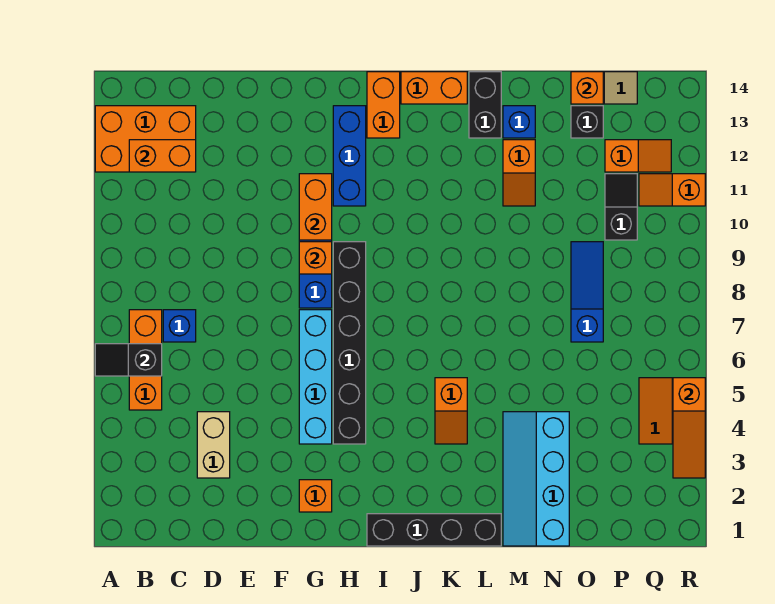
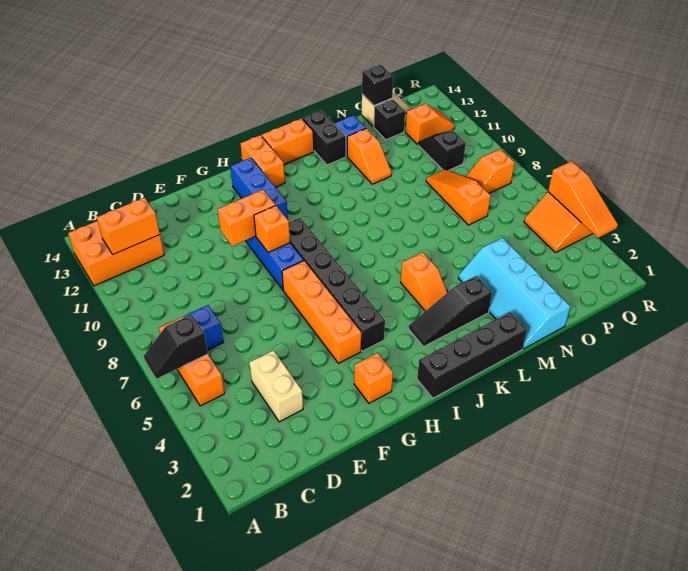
cyan 1x4 brick [299,310,332,444] -> orange 1x4 brick [282,261,361,363]
orange 1x2 brick [299,174,332,240] -> orange 1x2 brick turned to [218,190,276,246]
none -> black 1x3 slope [409,276,492,347]
blue 1x3 slope [571,242,603,342] -> orange 1x3 slope [426,170,491,225]
orange 1x1 brick [571,72,603,104] -> black 1x1 brick [362,65,393,106]
orange 1x2 slope [639,174,705,206] -> orange 1x2 slope moved to [466,149,515,193]

